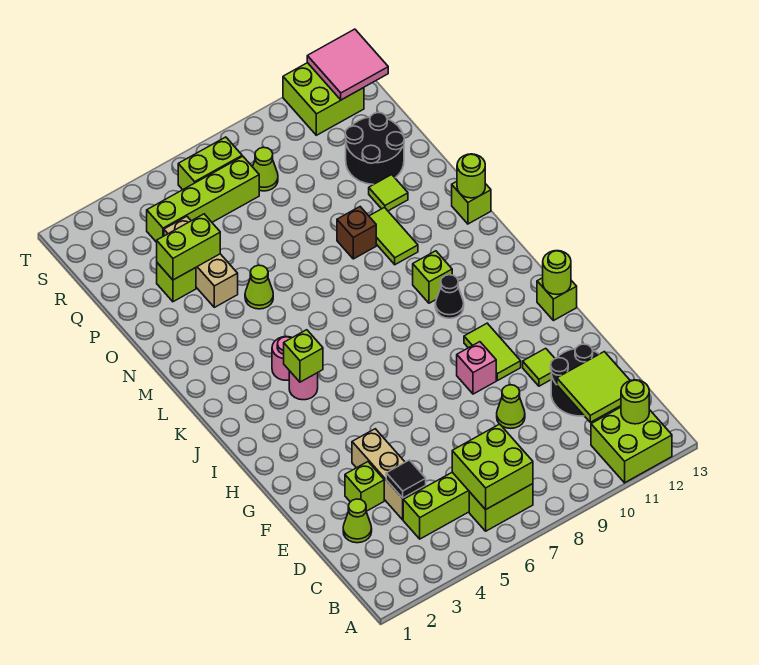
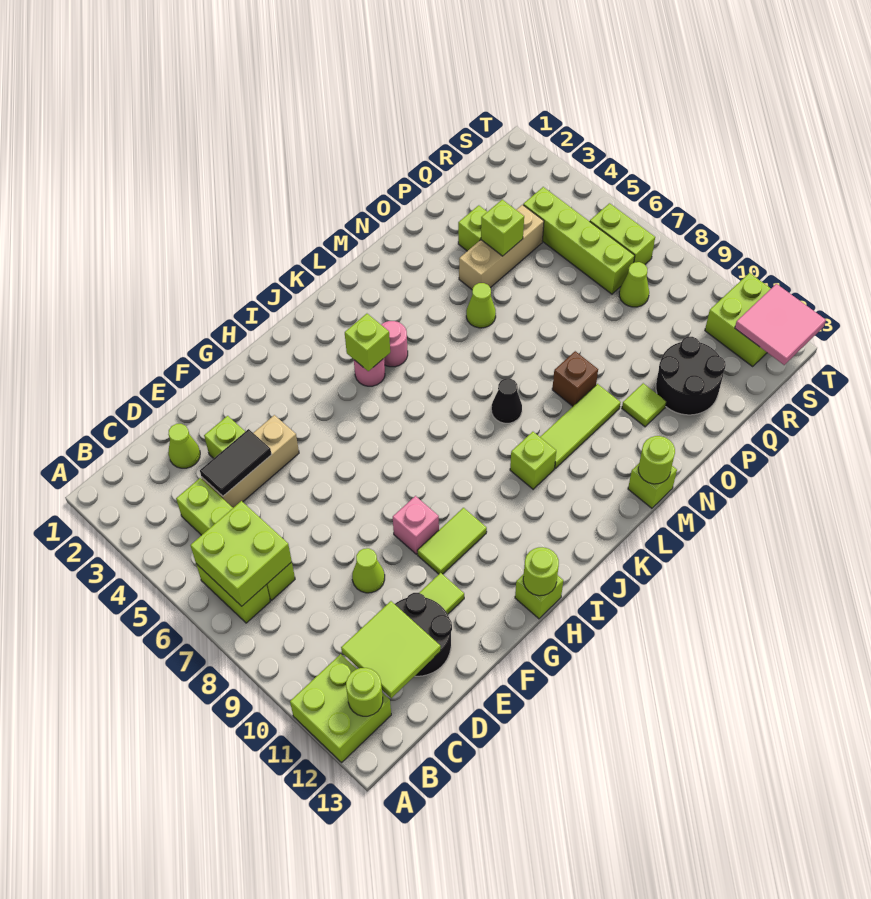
black 1x1 tile [386,460,426,498] -> black 1x2 tile [200,429,272,496]
black 1x1 cone [435,275,464,318] -> black 1x1 cone moved to [491,379,522,423]
lime 1x2 tile [369,208,418,265] -> lime 1x3 tile [540,384,621,468]
lime 1x2 brick [157,214,220,280] -> lime 1x1 brick [481,200,524,256]

